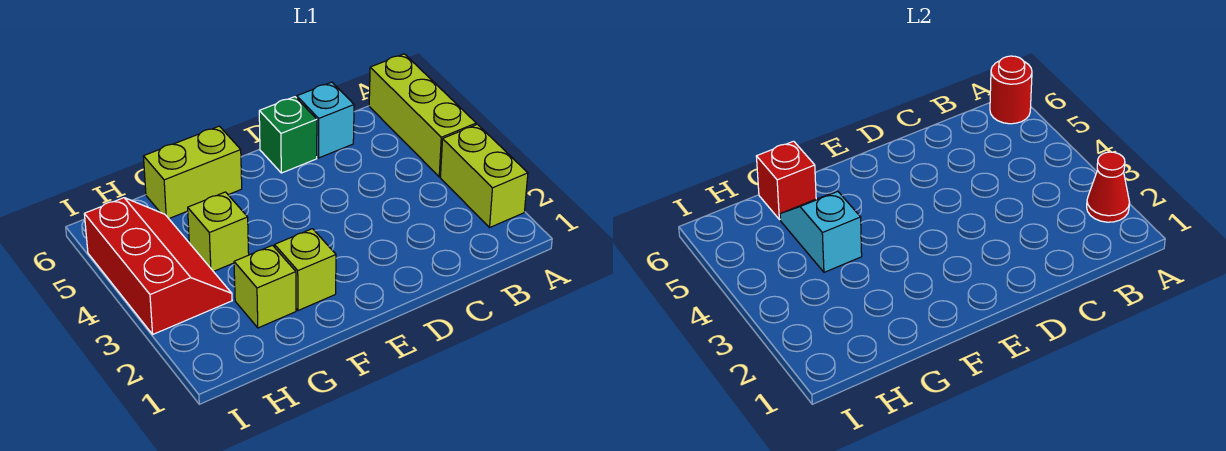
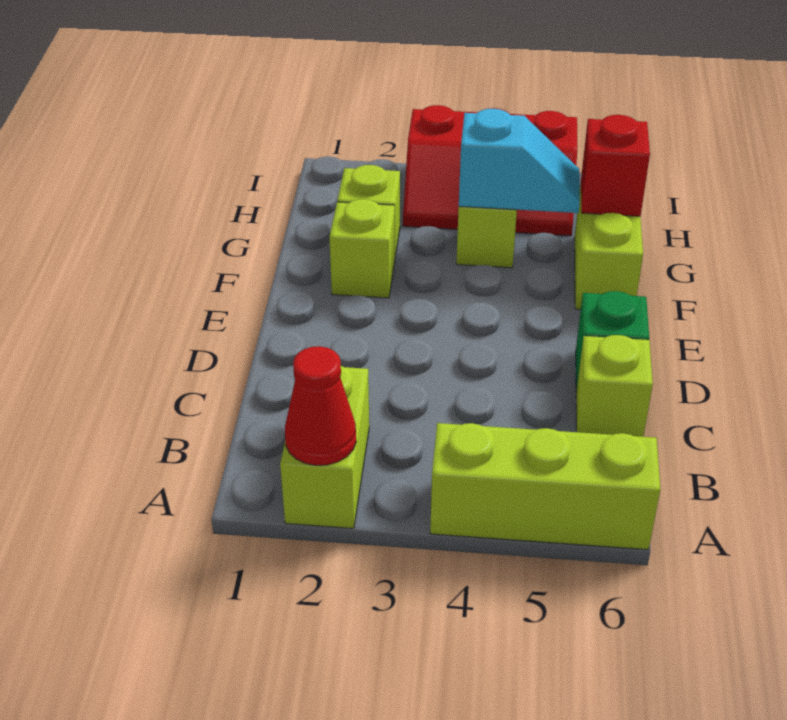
lime 1x2 brick [440,124,528,227] -> lime 1x2 brick turned to [280,366,369,528]
red 1x1 round brick [990,56,1032,124] -> none
cyan 1x1 brick [297,82,354,158] -> lime 1x1 brick [576,335,653,437]

